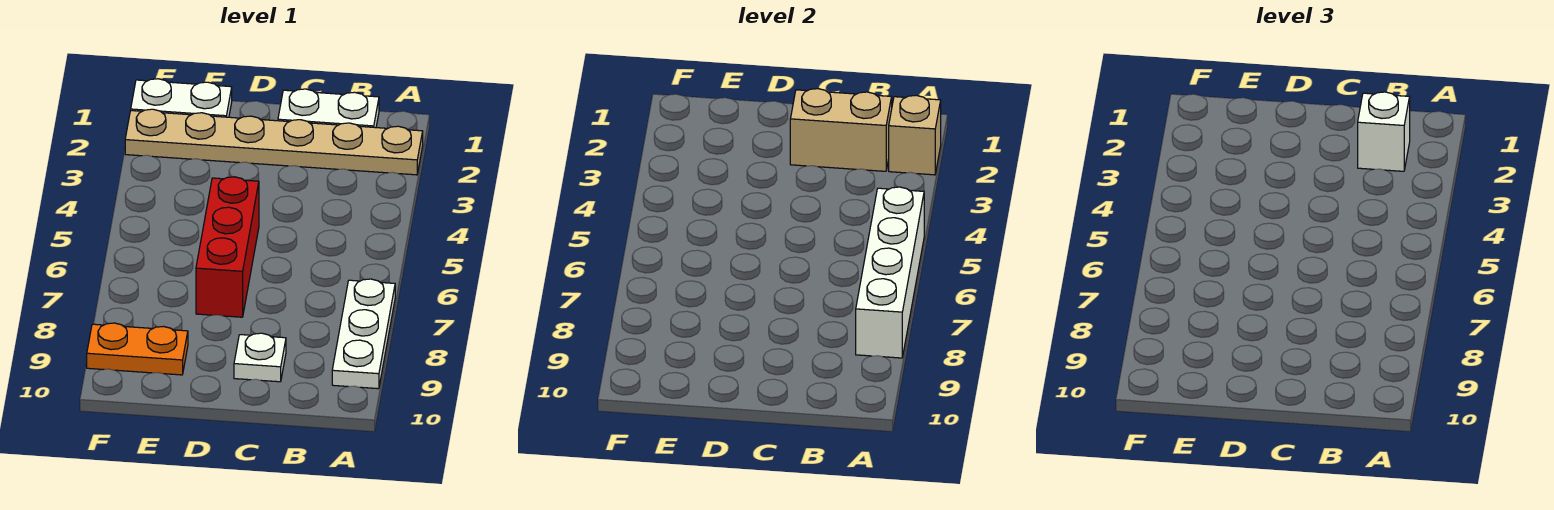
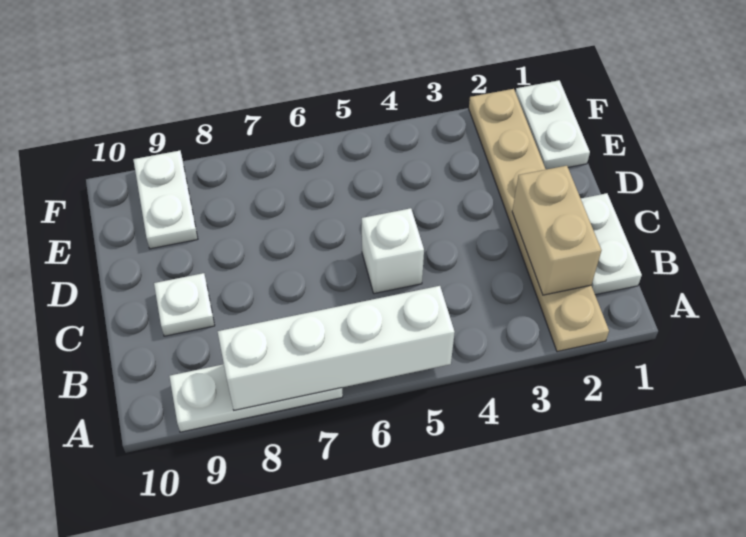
tan 1x1 brick [889,95,941,175] -> none
white 1x1 brick [1358,92,1410,171] -> white 1x1 brick moved to [362,208,424,294]
red 1x3 brick [196,177,259,317] -> none
orange 1x2 plate [87,323,188,375] -> white 1x2 plate [133,151,198,249]

